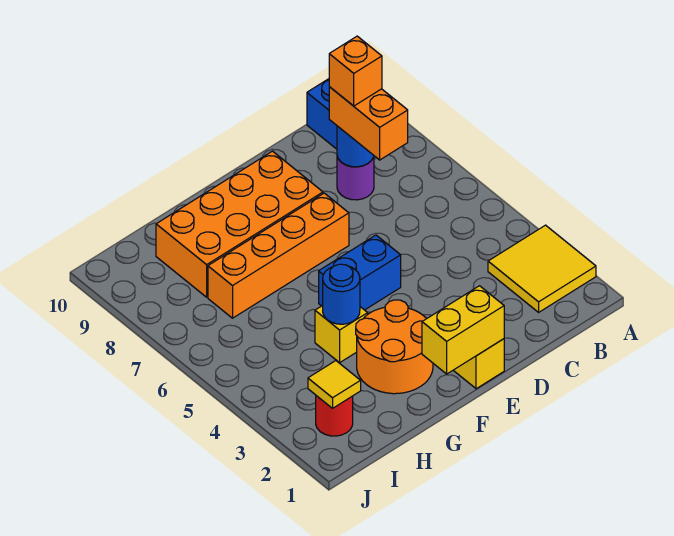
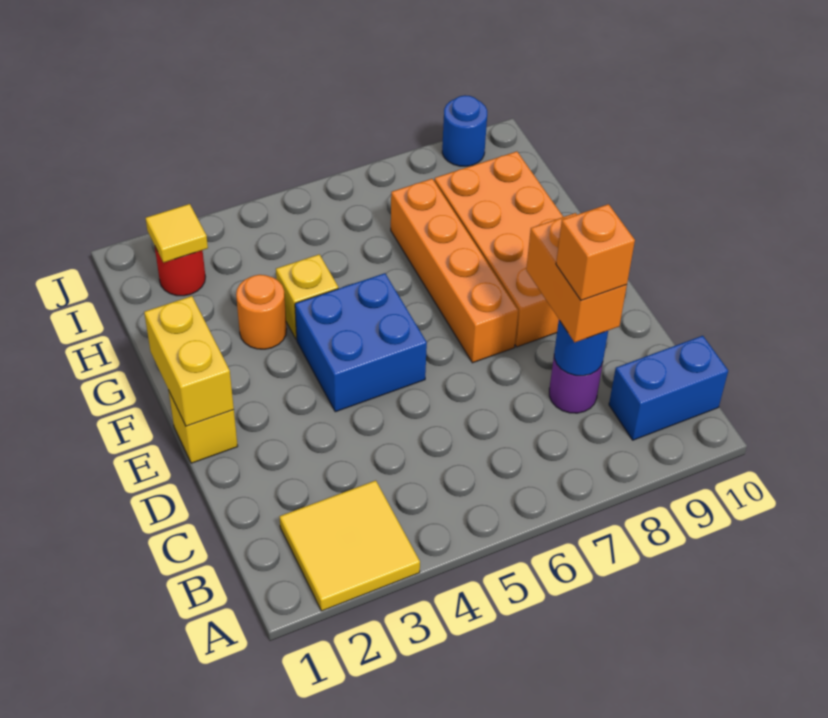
orange 1x2 brick [329,87,408,160] -> orange 1x2 brick turned to [526,213,627,342]
blue 1x2 brick [319,235,401,310] -> blue 2x2 brick [295,273,427,412]
orange 2x2 round brick [356,300,433,394] -> orange 1x1 round brick [236,275,287,349]
blue 1x1 round brick [323,264,360,324] -> blue 1x1 round brick moved to [442,95,487,166]

